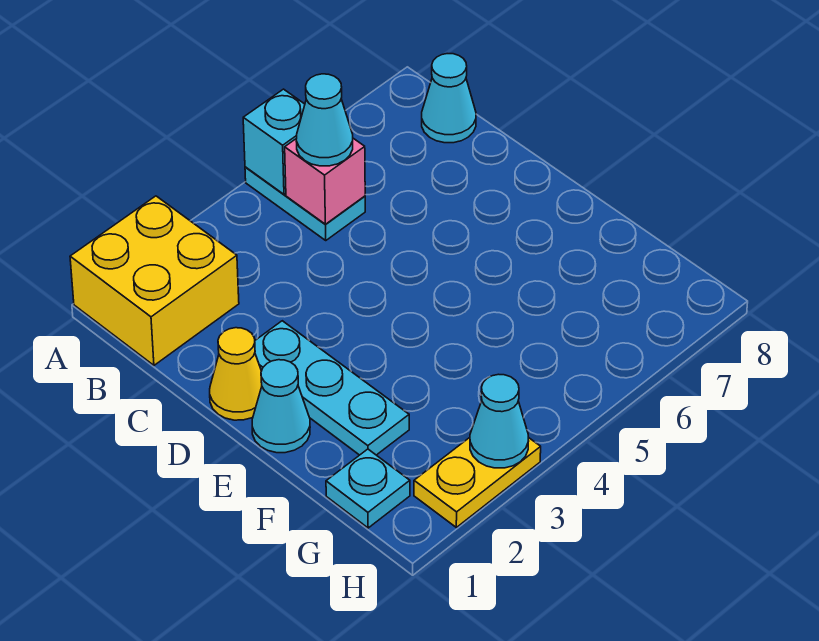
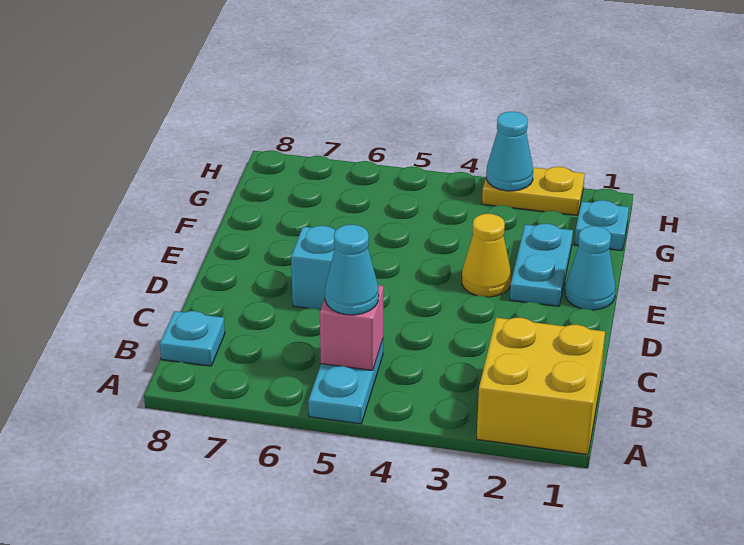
cyan 1x1 brick [243,89,305,194] -> cyan 1x1 brick moved to [291,226,335,310]
cyan 1x1 cone [422,54,476,143] -> cyan 1x1 plate [160,311,225,366]
yellow 1x1 cone [210,328,262,420] -> yellow 1x1 cone moved to [462,214,511,297]
cyan 1x3 plate [255,321,409,455] -> cyan 1x2 plate [510,224,573,306]

